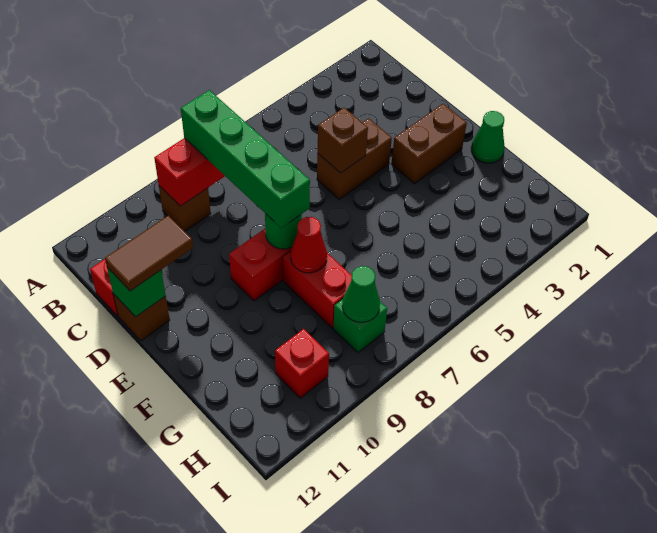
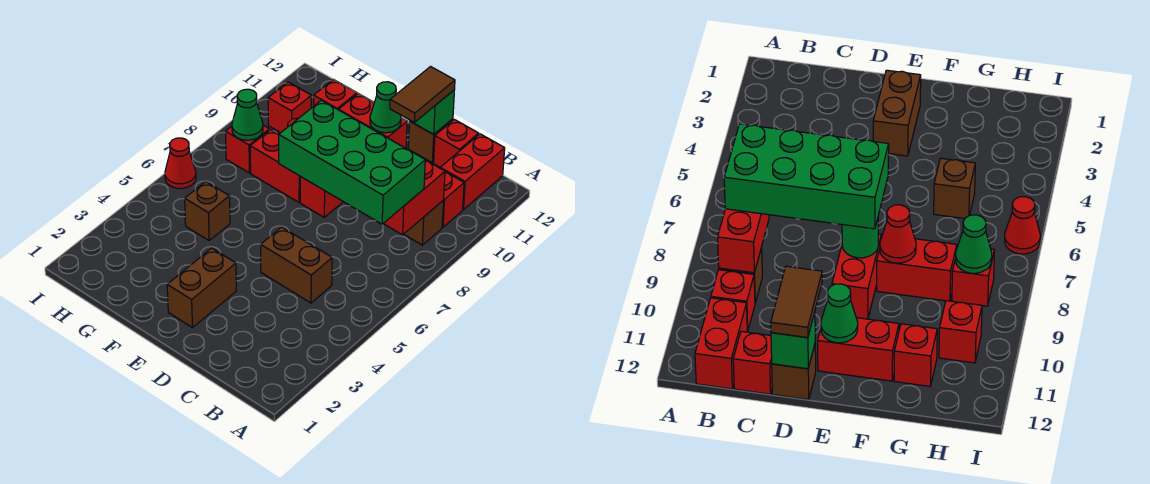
green 1x4 brick [181,90,310,228] -> green 2x4 brick [279,100,425,224]
none -> red 1x1 brick [442,172,464,227]
none -> red 1x2 brick [440,134,505,210]
brown 1x2 brick [317,118,392,199] -> brown 1x2 brick turned to [261,227,332,303]
brown 1x1 brick [318,108,368,173] -> brown 1x1 brick moved to [185,182,230,240]
none -> red 1x2 brick [338,94,407,148]
green 1x1 cone [471,111,505,163] -> green 1x1 cone moved to [370,82,401,133]
none -> red 1x1 brick [314,79,357,109]
green 1x1 brick [333,299,387,353] -> red 1x1 brick [226,125,269,173]
none -> red 1x1 cone [165,138,196,189]

